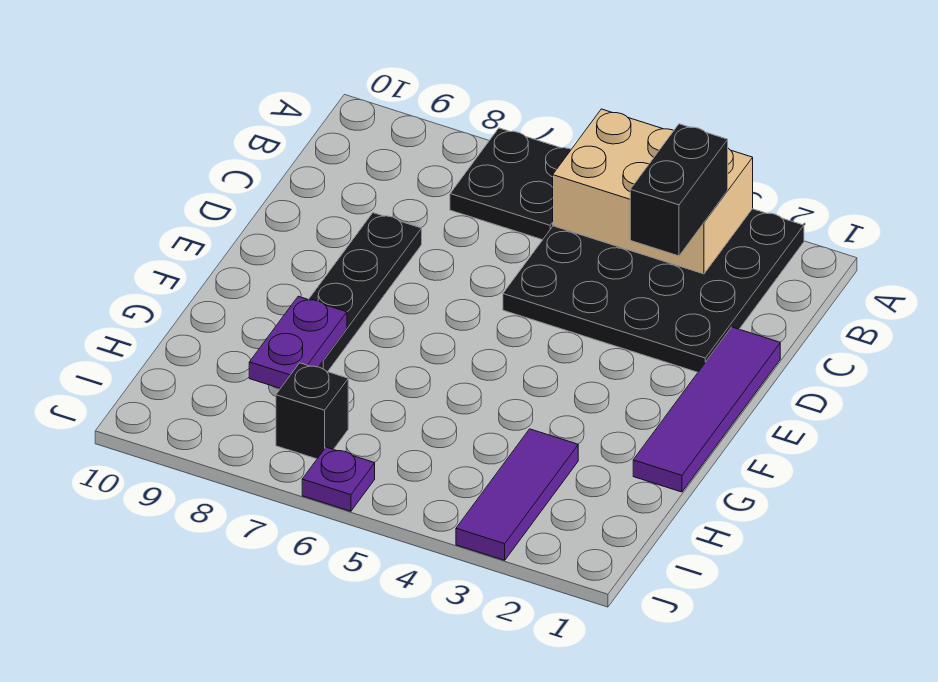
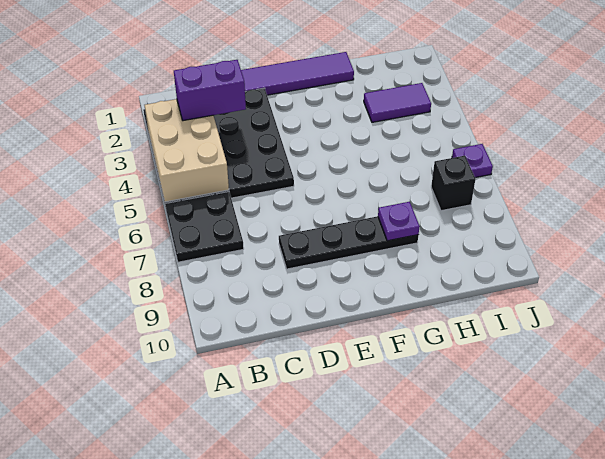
black 1x2 brick [630,124,728,256] -> purple 1x2 brick [174,60,246,121]
purple 1x2 plate [249,296,347,388] -> purple 1x1 plate [378,202,420,241]
purple 1x3 tile [456,429,578,560] -> purple 1x2 tile [364,83,431,122]

